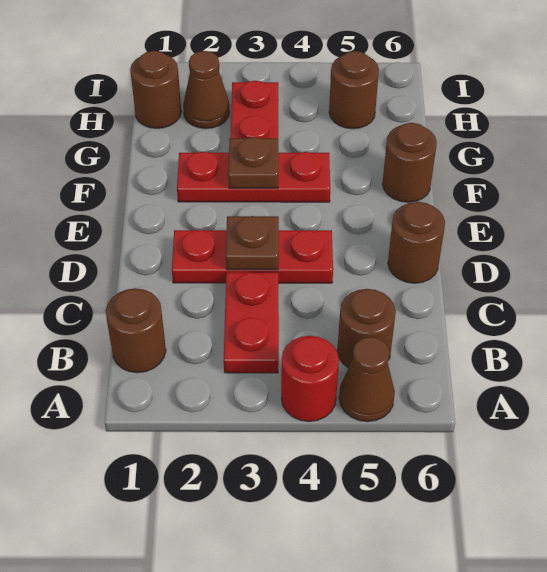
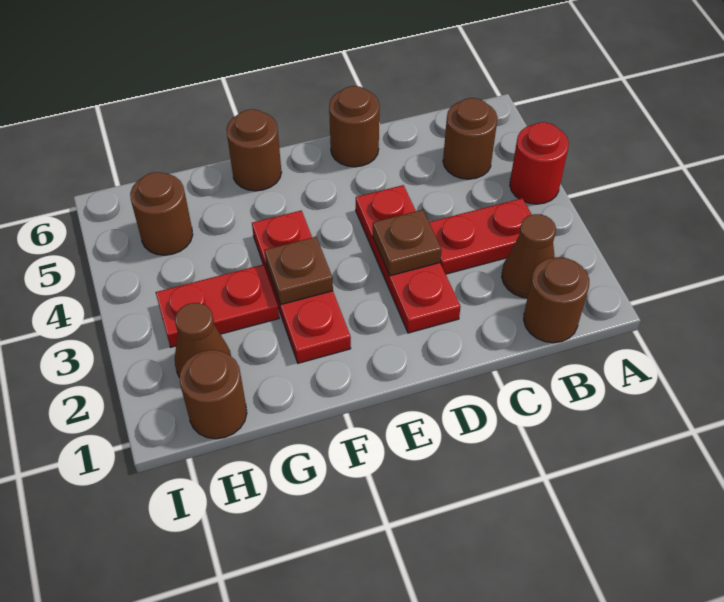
brown 1x1 cone [339,337,395,422] -> brown 1x1 cone moved to [502,214,556,298]

